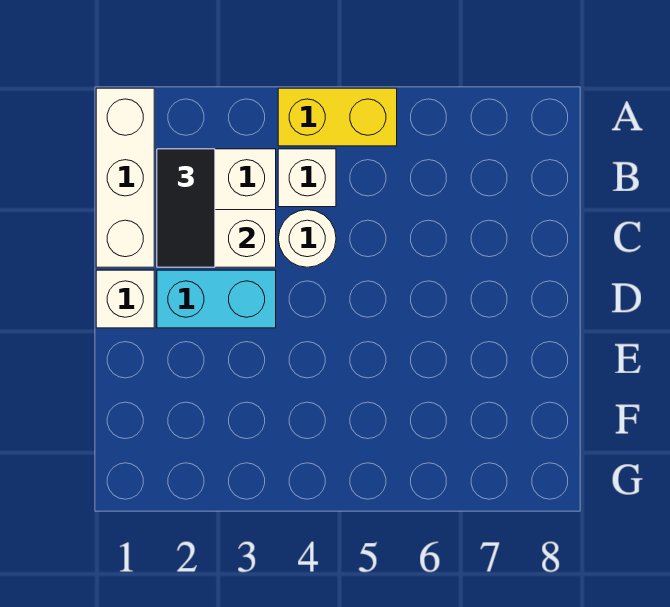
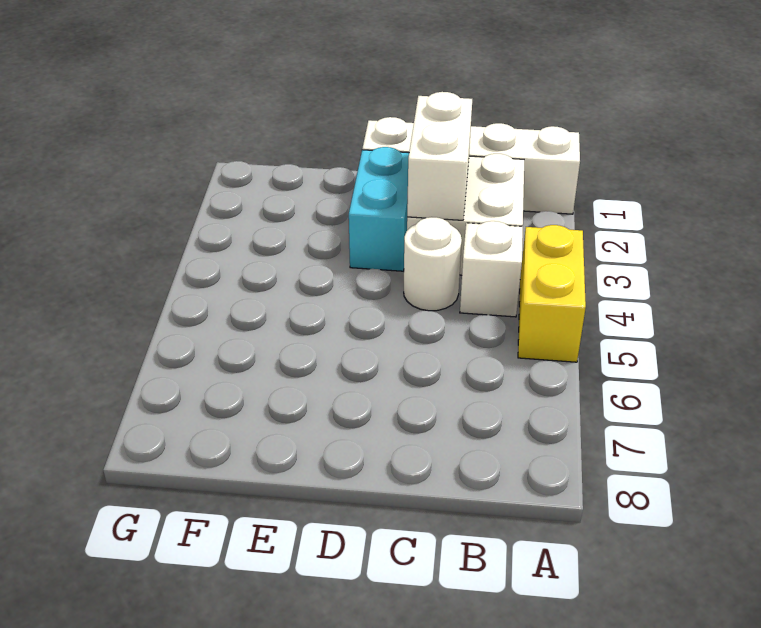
black 1x2 tile [157,149,215,267] -> none

